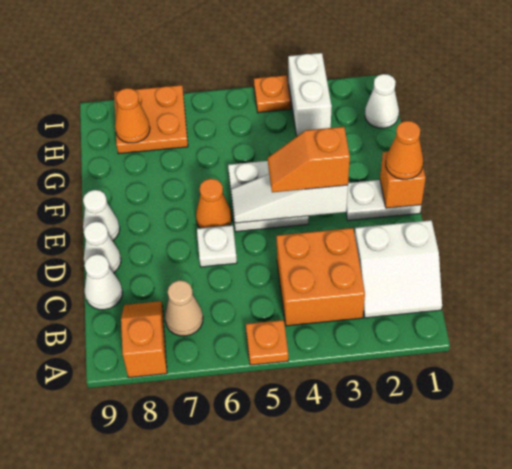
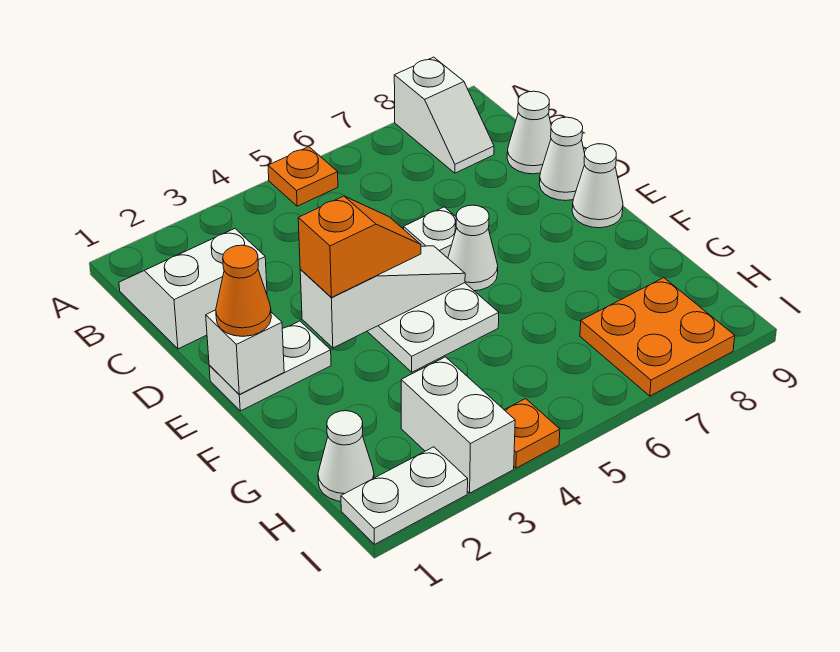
orange 1x2 slope [121,301,167,377] -> white 1x2 slope [394,57,494,173]
orange 2x2 brick [277,228,365,326] -> none
tan 1x1 cone [165,280,203,336] -> none
orange 1x1 brick [380,152,426,208] -> white 1x1 brick [206,310,284,394]
orange 1x1 cone [196,179,232,228] -> white 1x1 cone [448,205,498,291]
orange 1x1 cone [115,88,150,143] -> none
none -> white 1x2 plate [341,447,468,544]

